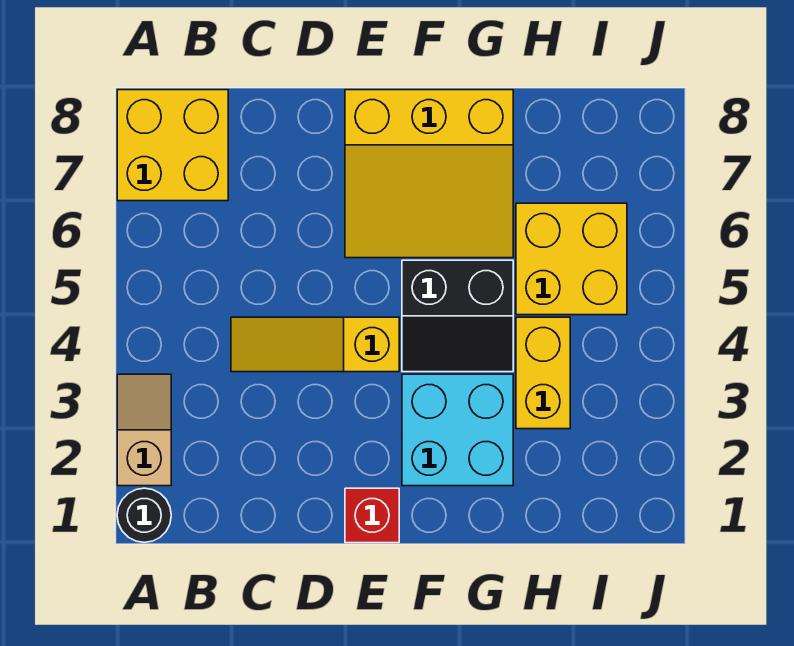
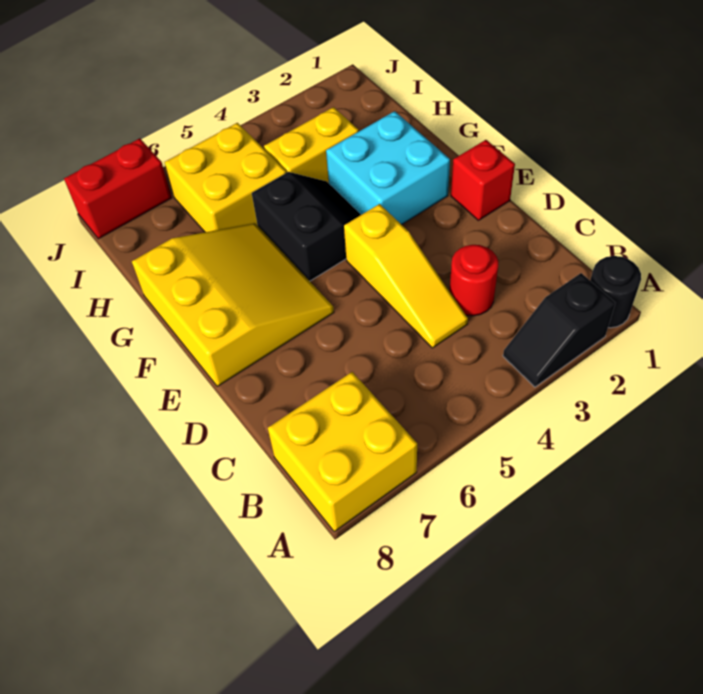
tan 1x2 slope [117,374,171,486] -> black 1x2 slope [503,273,615,387]
none -> red 1x1 round brick [450,245,498,316]
none -> red 1x2 brick [64,138,172,239]

